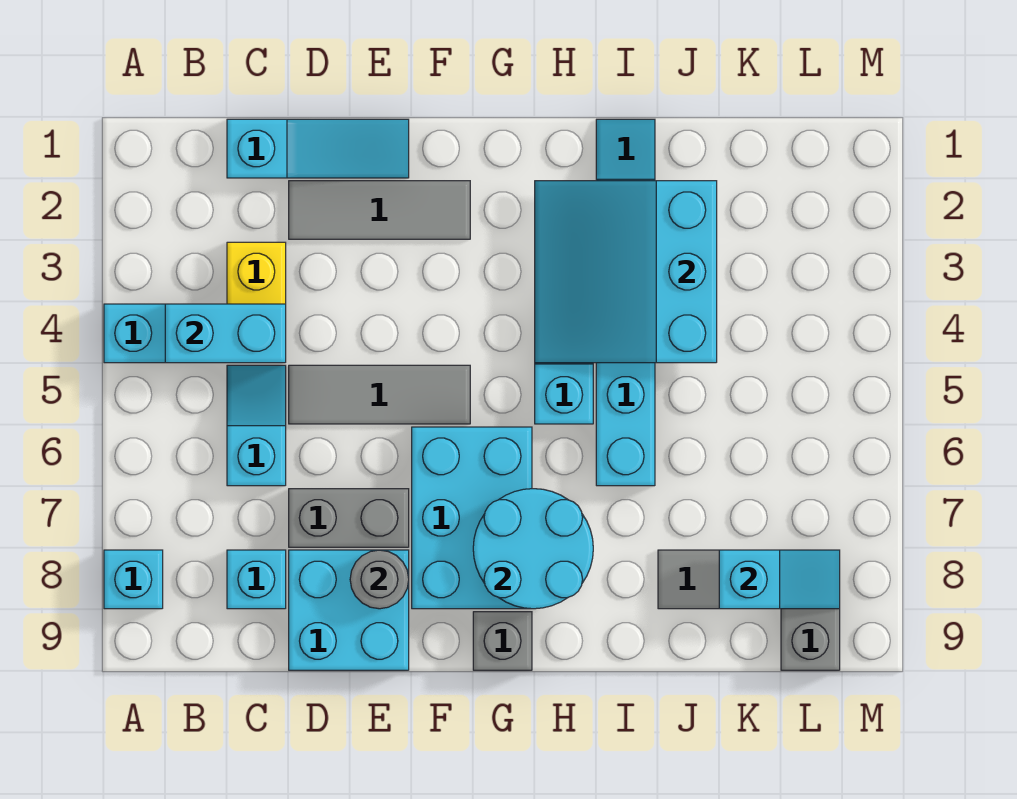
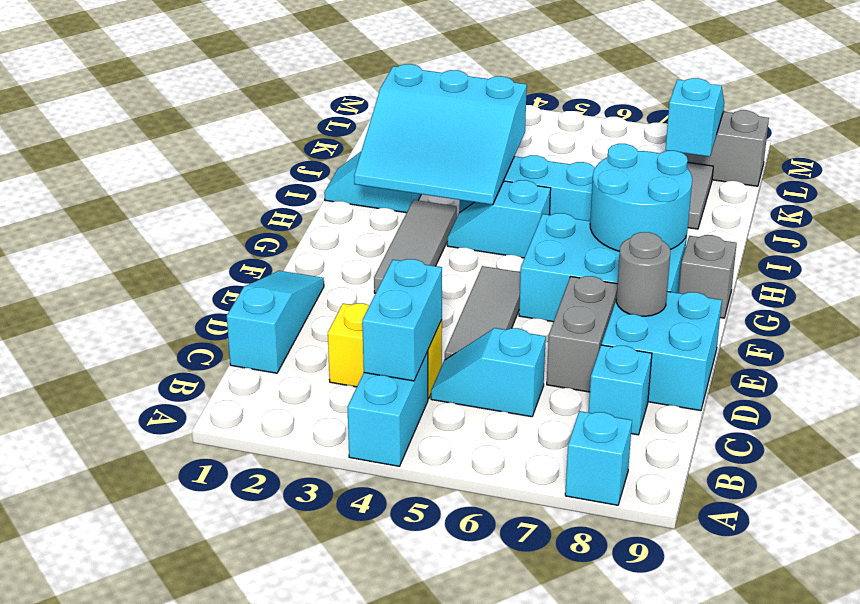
grey 1x3 tile [289,181,470,239] -> grey 1x3 tile moved to [374,200,457,293]

